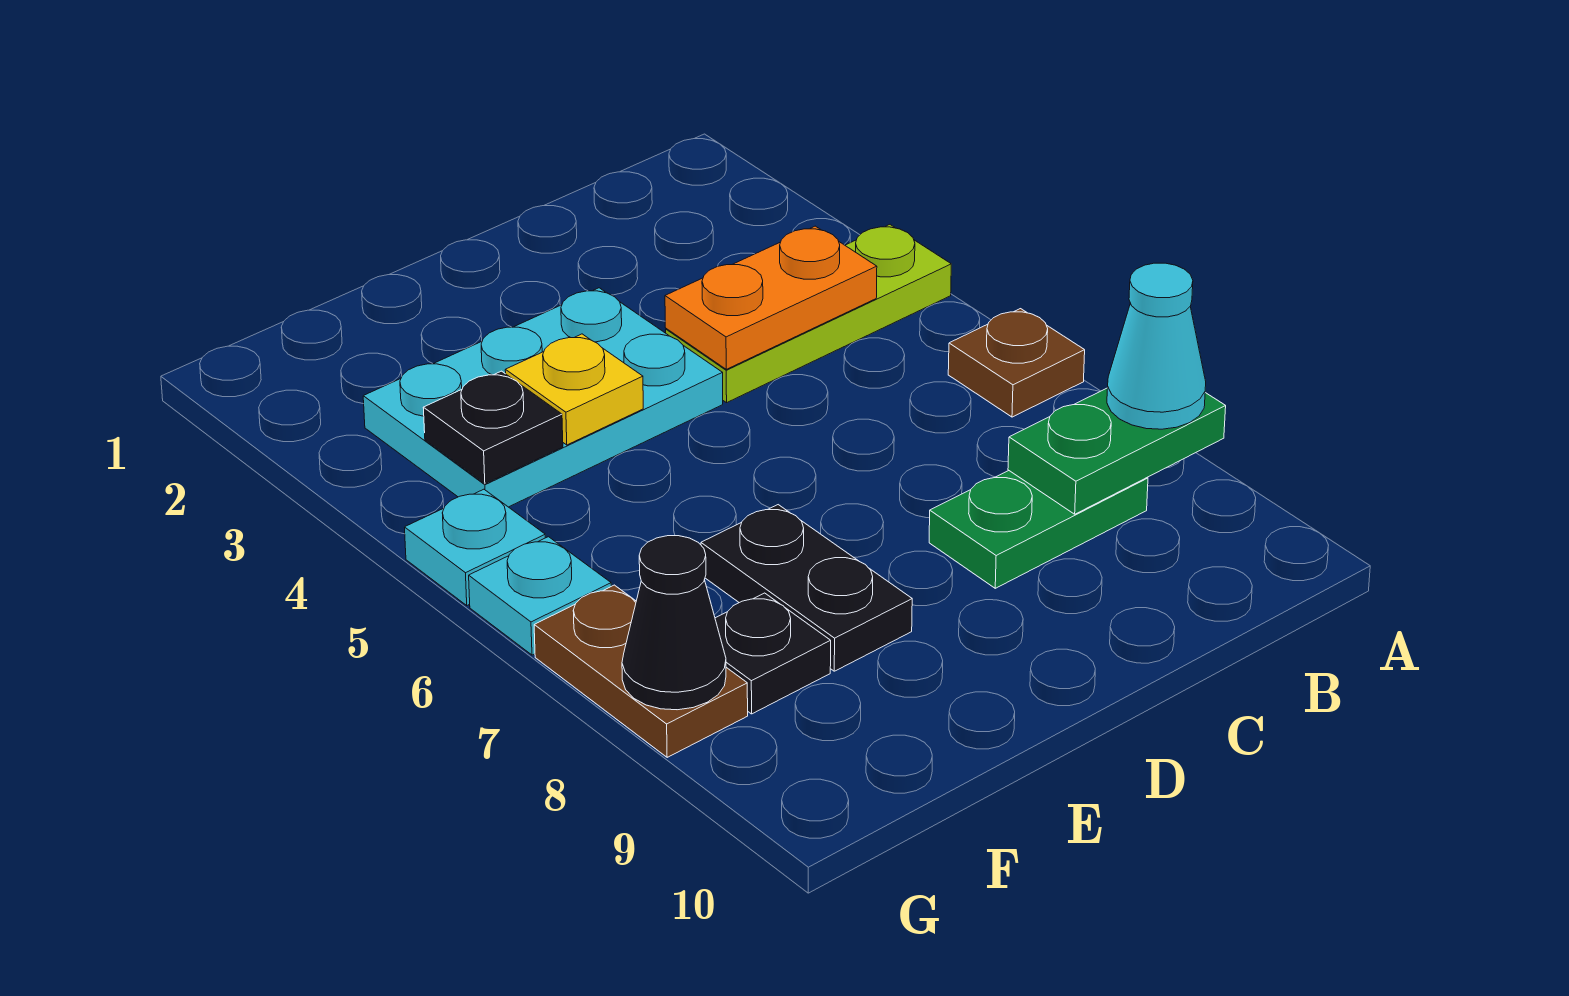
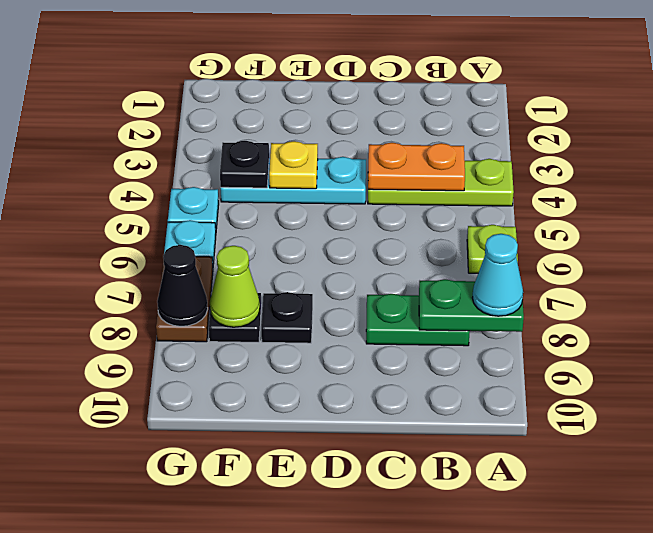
brown 1x1 plate [948,309,1085,417] -> lime 1x1 plate [467,225,518,273]
cyan 2x3 plate [363,288,723,507] -> cyan 1x3 plate [221,157,366,204]
black 1x2 plate [701,505,912,671] -> black 1x1 plate [261,292,313,343]
none -> lime 1x1 cone [210,246,260,327]

